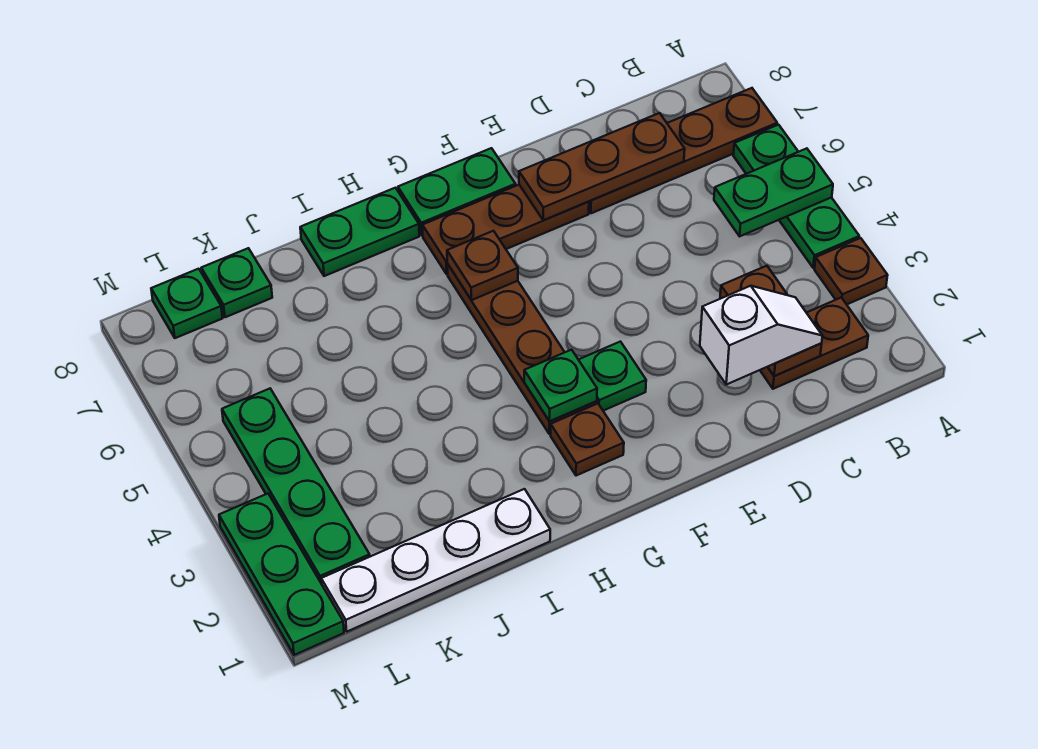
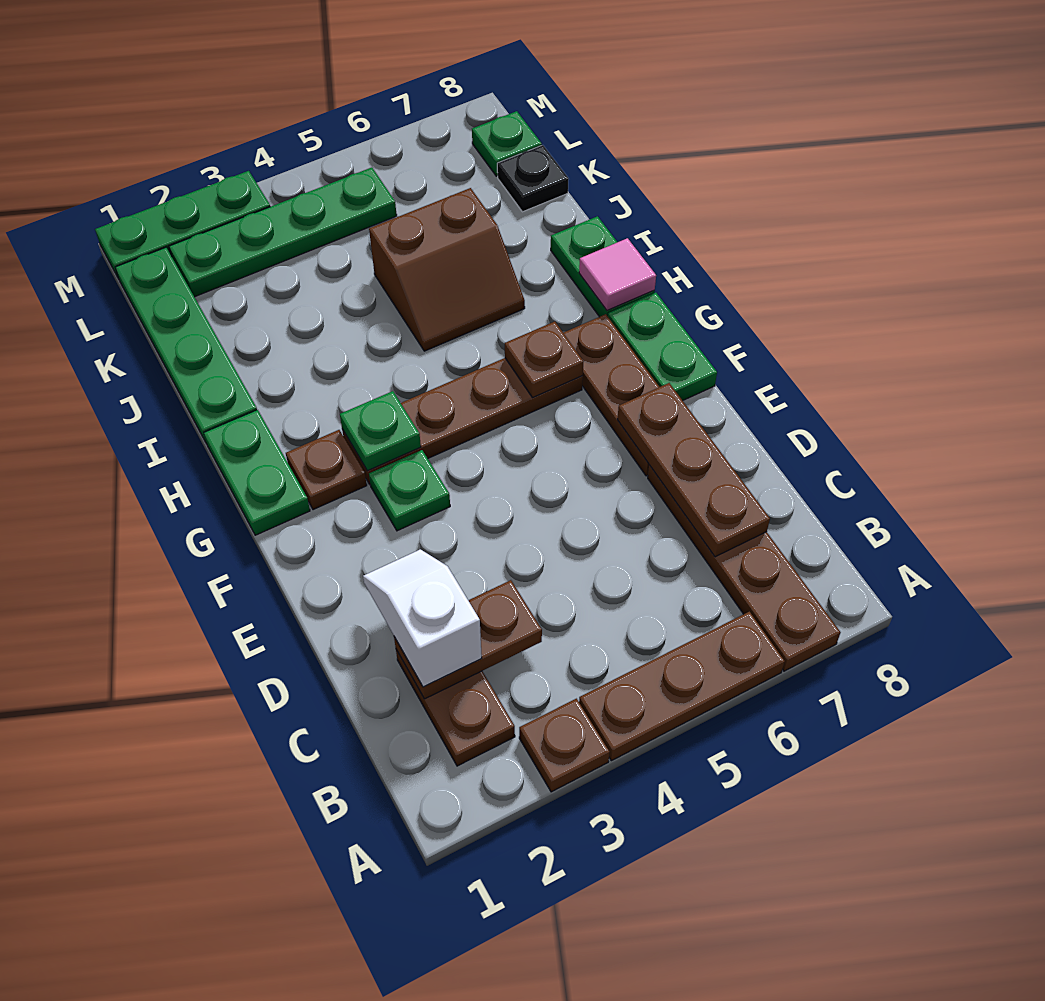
green 1x3 plate [733,125,859,268] -> brown 1x3 plate [579,612,785,761]
green 1x2 plate [714,148,833,236] -> green 1x2 plate moved to [204,410,310,535]
white 1x2 slope [700,286,822,384] -> white 1x2 slope turned to [363,549,482,687]
none -> pink 1x1 tile [579,238,656,310]
white 1x4 plate [321,489,550,632] -> green 1x4 plate [115,247,257,444]
none -> brown 2x2 slope [369,188,525,351]
green 1x1 plate [201,248,272,317] -> black 1x1 plate [497,145,569,212]

